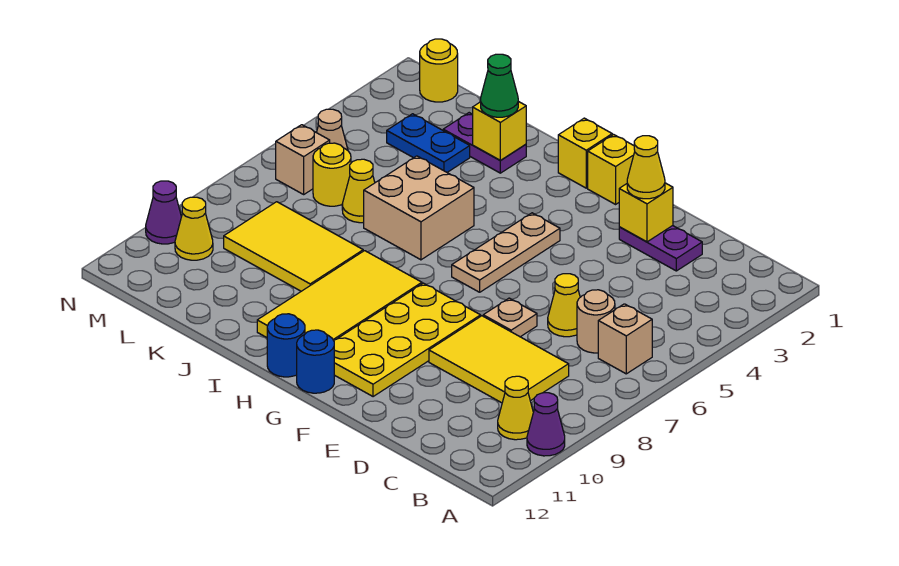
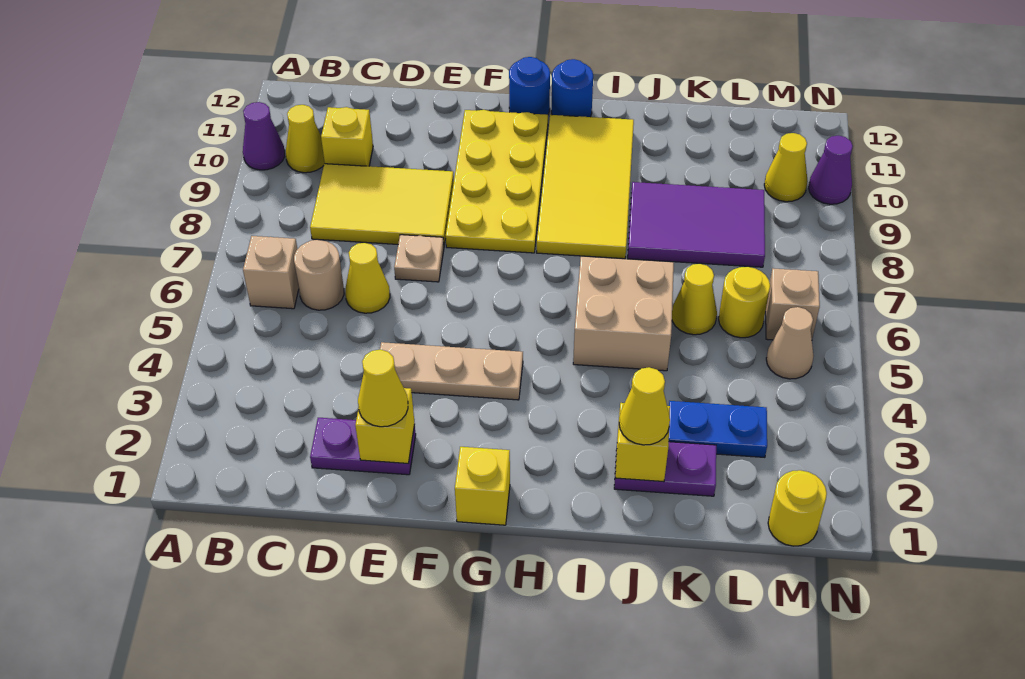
tan 1x3 plate [452,213,560,292] -> tan 1x3 plate turned to [380,342,523,400]
yellow 1x1 brick [558,118,612,188] -> yellow 1x1 brick moved to [321,107,373,166]
green 1x1 cone [481,54,518,117] -> yellow 1x1 cone [619,367,670,445]
yellow 2x3 tile [224,202,363,291] -> purple 2x3 tile [628,182,765,267]

